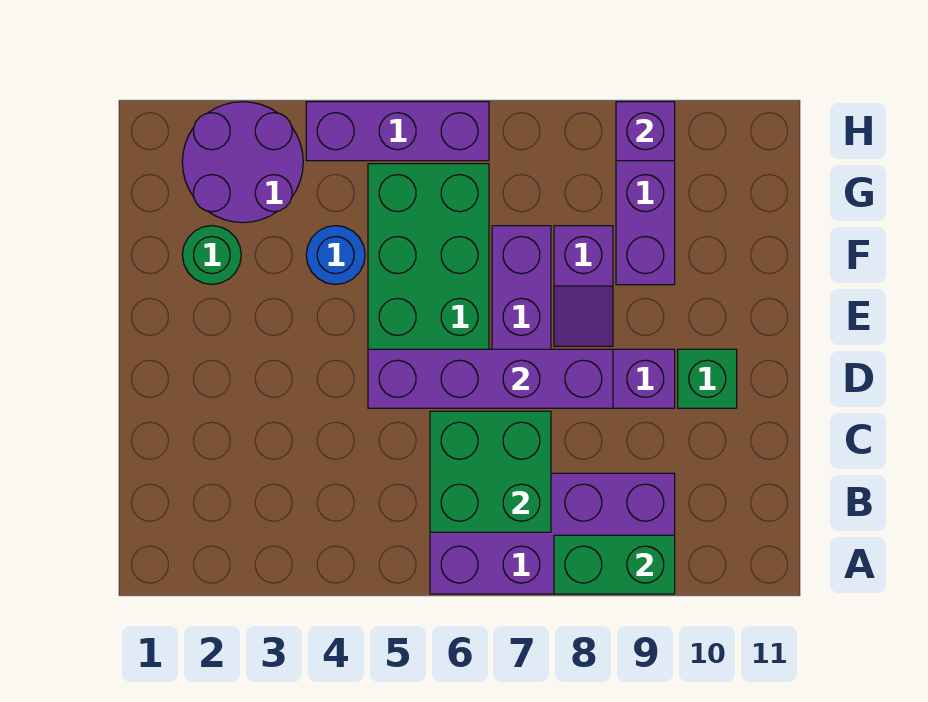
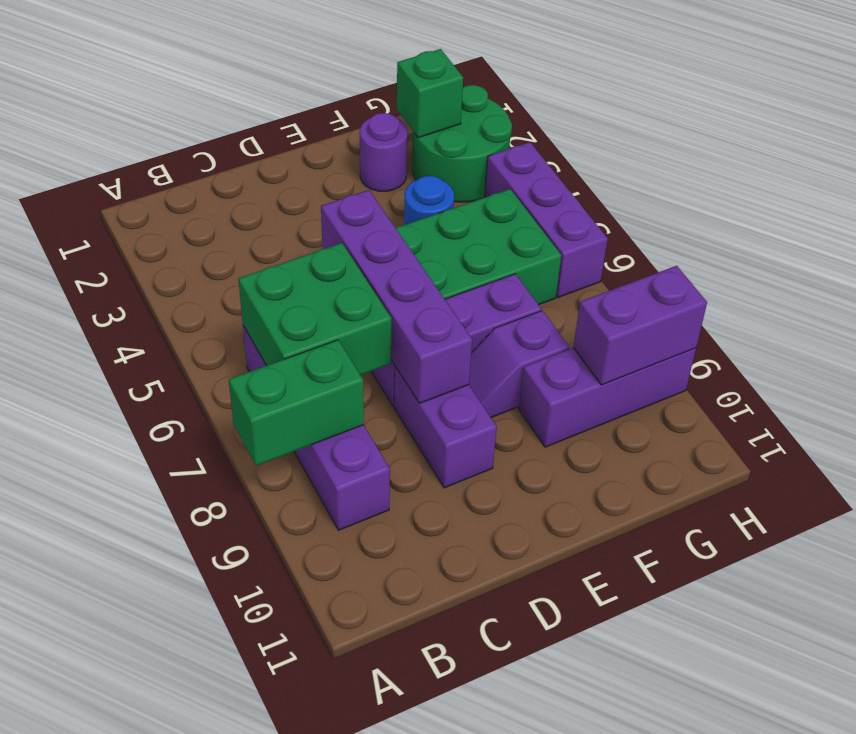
purple 2x4 brick [430,473,675,594] -> purple 1x4 brick [243,326,390,530]
green 1x2 brick [554,535,675,594] -> green 1x2 brick turned to [229,340,364,466]
green 1x1 brick [678,349,737,408] -> green 1x1 brick moved to [397,49,463,138]
green 1x1 round brick [182,226,241,284] -> purple 1x1 round brick [360,113,407,191]
purple 2x2 round brick [182,102,303,223] -> green 2x2 round brick [412,85,512,202]
purple 1x1 brick [616,102,675,161] -> purple 1x2 brick [573,266,707,385]

